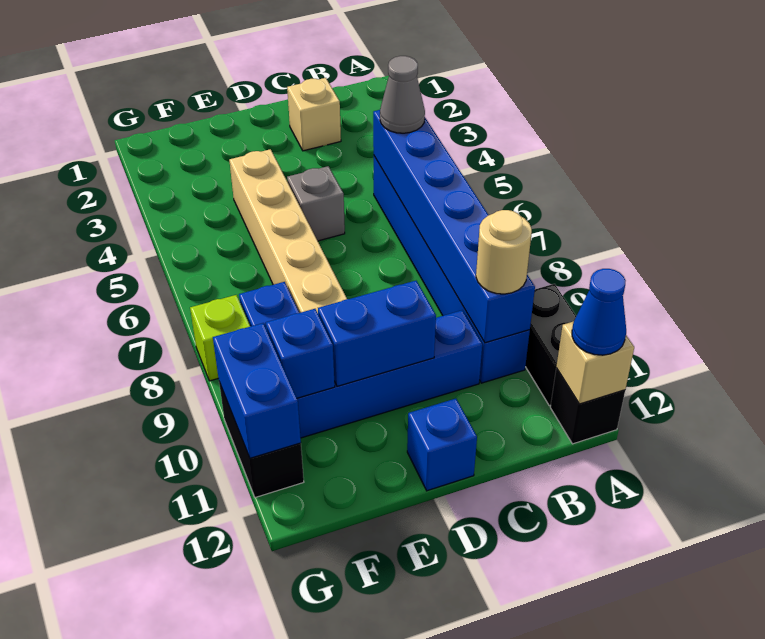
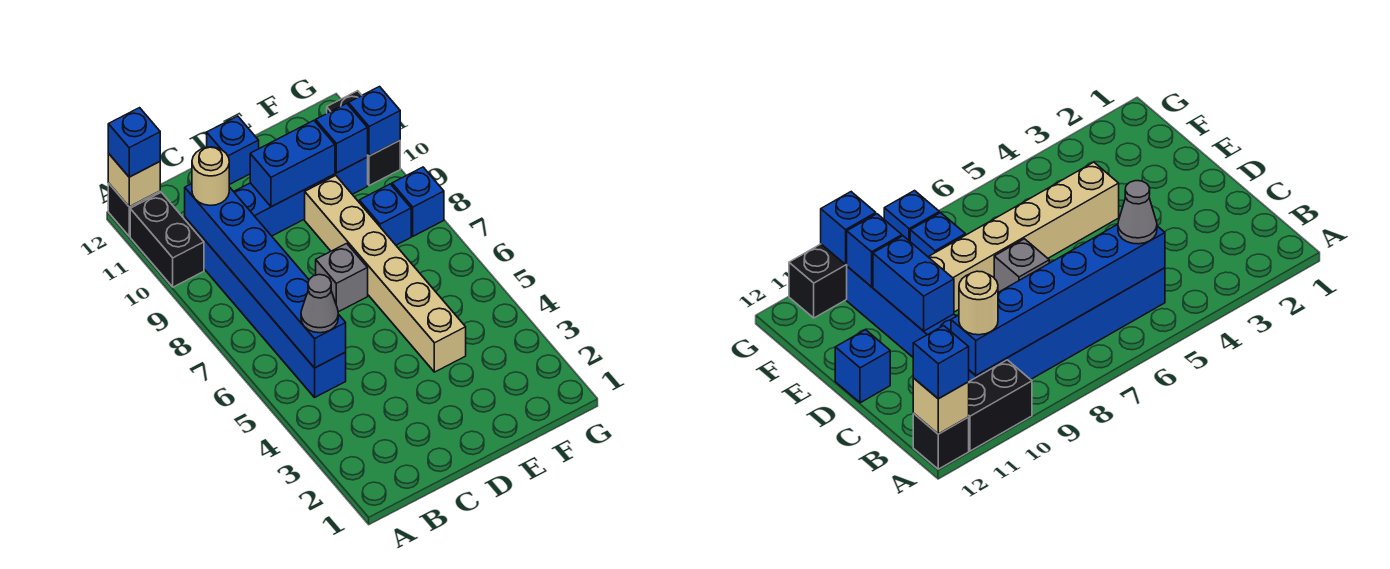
blue 1x1 cone [572,269,626,355] -> blue 1x1 brick [108,108,160,177]
tan 1x1 brick [287,78,341,151] -> none
grey 1x1 brick [287,166,345,241] -> grey 1x1 brick moved to [316,243,368,312]
lime 1x1 brick [190,295,250,381] -> blue 1x1 brick [392,167,444,236]
blue 1x2 brick [213,323,301,458] -> blue 1x1 brick [348,87,400,156]

